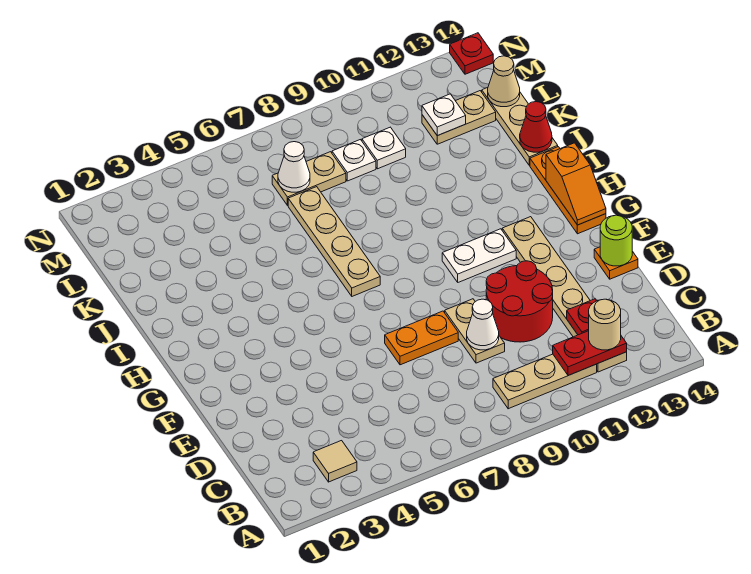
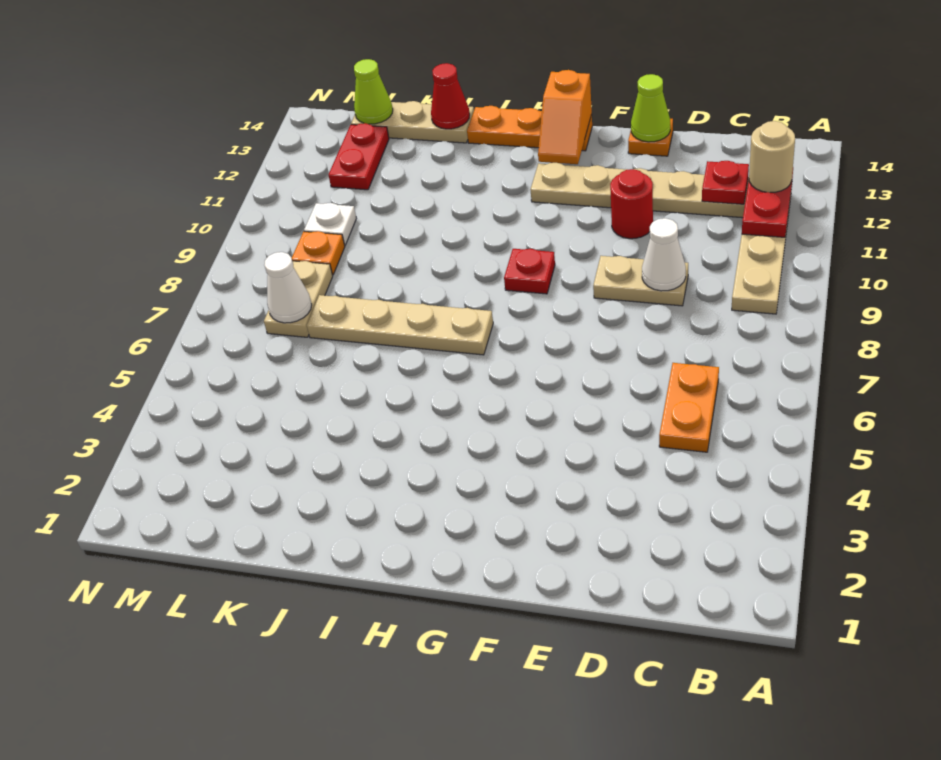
tan 1x1 tile [313,441,357,482] -> none
red 2x2 round brick [486,261,553,342] -> red 1x1 round brick [610,169,653,239]
orange 1x2 plate [385,311,458,365] -> orange 1x2 plate moved to [659,363,719,452]
lime 1x1 round brick [600,215,632,266] -> lime 1x1 cone [631,74,670,142]
white 1x2 plate [442,229,516,282] -> none
orange 1x2 slope [546,143,606,225] -> orange 1x2 slope turned to [538,70,592,164]
white 1x1 plate [332,140,376,181] -> orange 1x1 plate [292,231,345,275]
tan 1x2 plate [422,91,496,144] -> red 1x2 plate [329,123,389,190]
white 1x1 plate [422,94,466,136] -> none
tan 1x1 cone [488,56,520,107] -> lime 1x1 cone [354,59,393,124]
red 1x1 plate [450,33,493,74] -> red 1x1 plate moved to [504,249,555,294]

